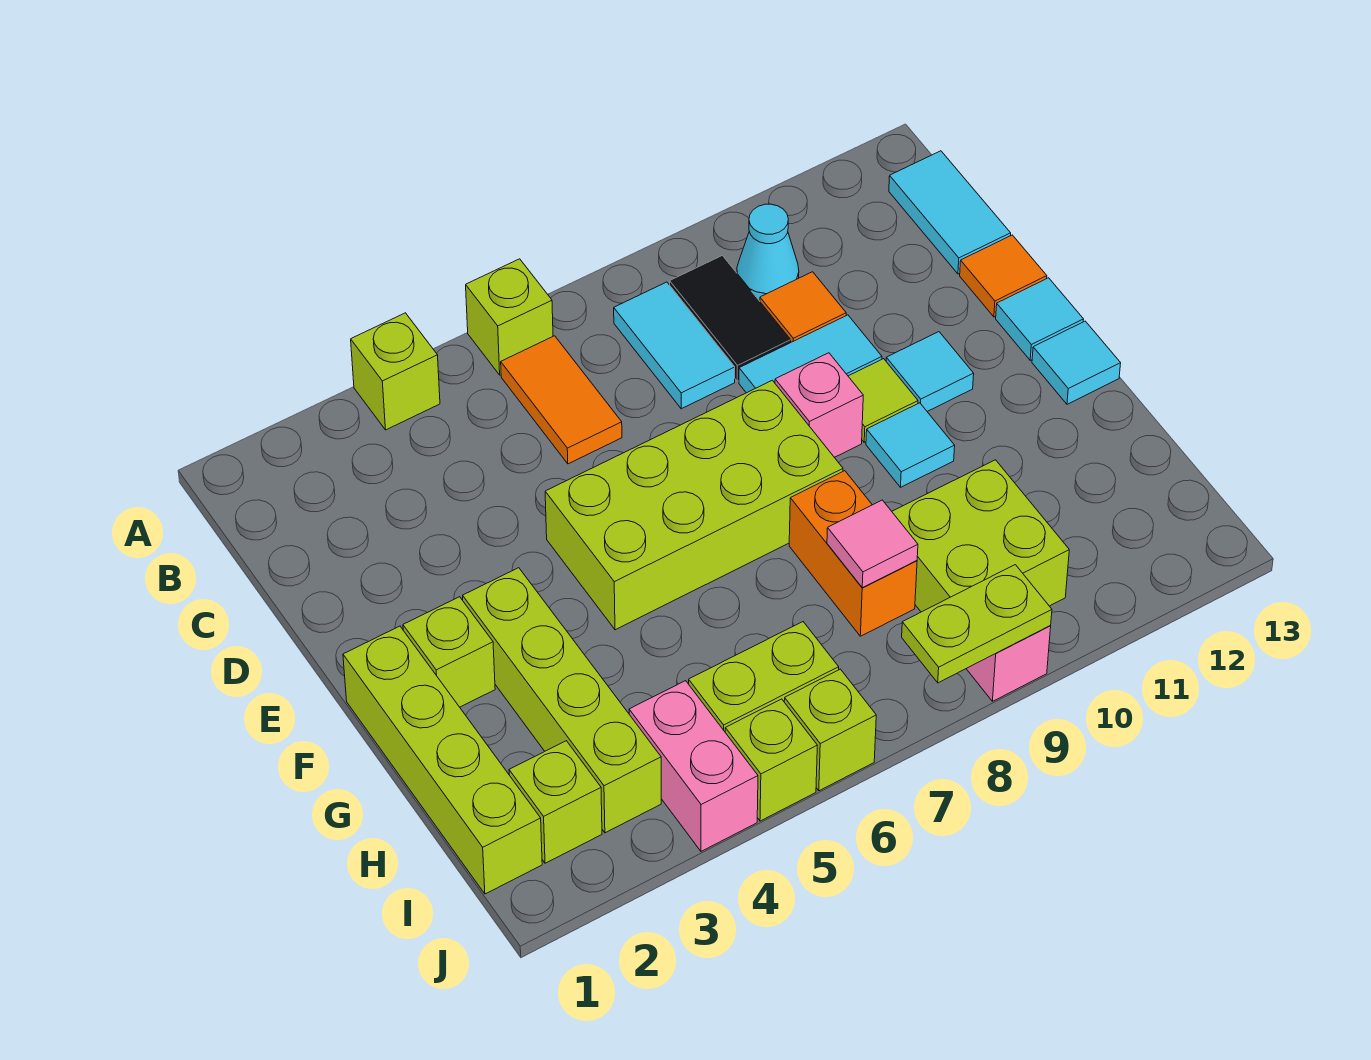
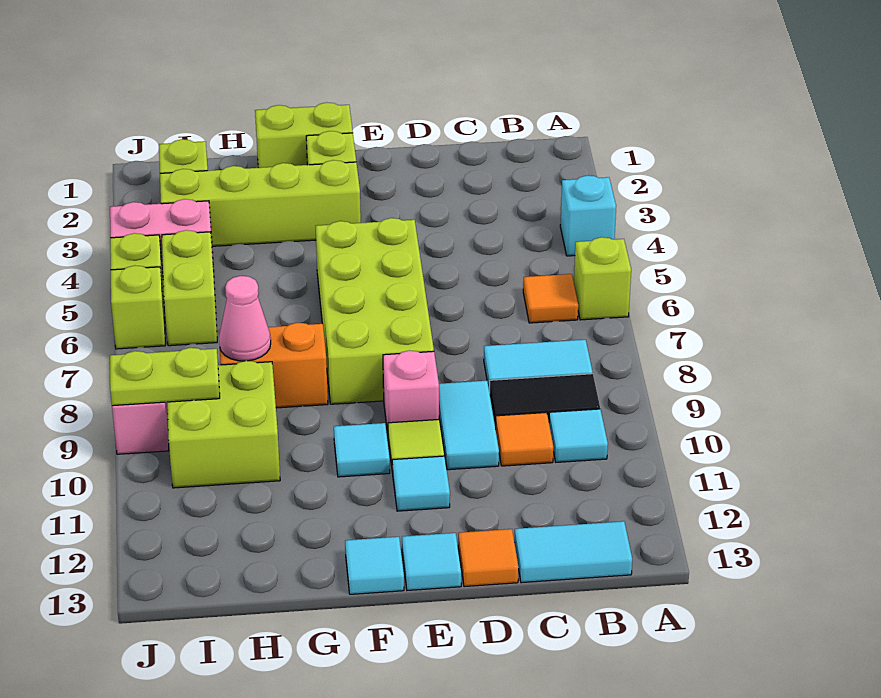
lime 1x1 brick [351,313,440,430] -> cyan 1x1 brick [560,175,616,256]
orange 1x2 tile [501,336,622,464] -> orange 1x1 tile [523,274,578,323]
cyan 1x1 cone [737,204,799,301] -> cyan 1x1 tile [549,409,608,462]
lime 1x4 brick [343,626,542,894] -> lime 1x2 brick [255,102,353,168]
pink 1x1 tile [827,500,918,588] -> pink 1x1 cone [219,276,271,361]
lime 1x2 plate [902,565,1052,683] -> lime 1x2 plate turned to [110,348,220,406]

